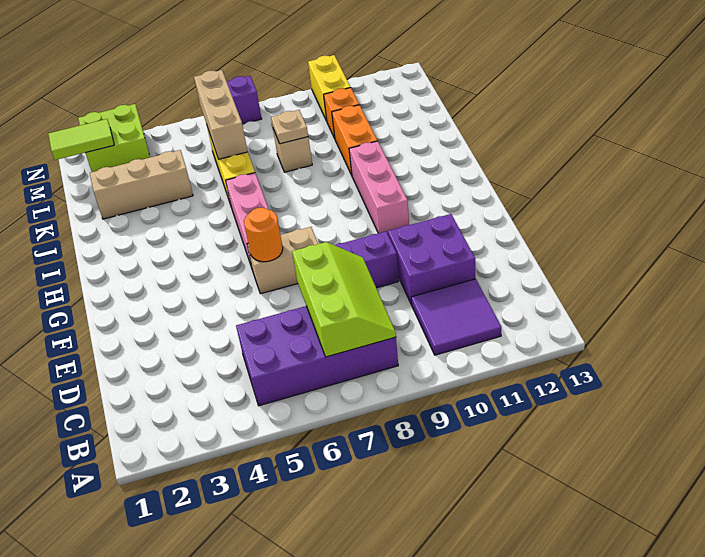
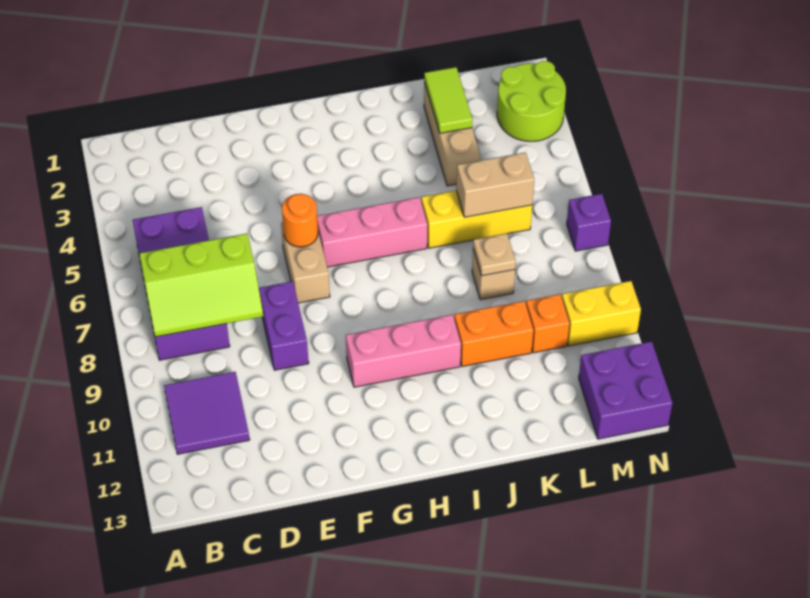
purple 2x2 brick [388,214,475,305] -> purple 2x2 brick moved to [579,342,672,439]
tan 1x3 brick [194,70,248,159] -> tan 1x2 brick [456,152,534,217]
lime 1x2 tile [48,119,114,160] -> lime 1x2 tile moved to [424,67,472,133]
lime 2x2 brick [78,104,150,172] -> lime 2x2 round brick [497,61,566,141]

